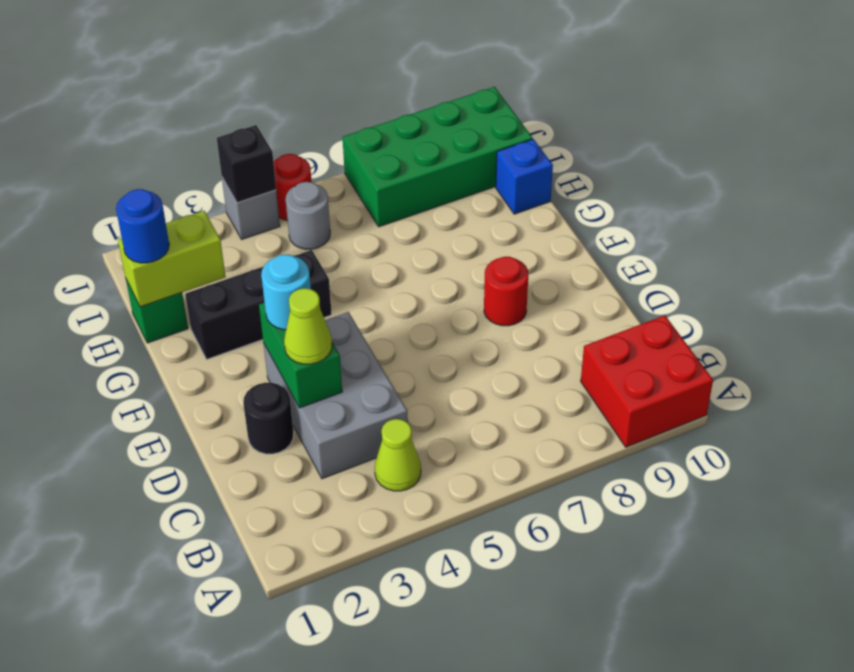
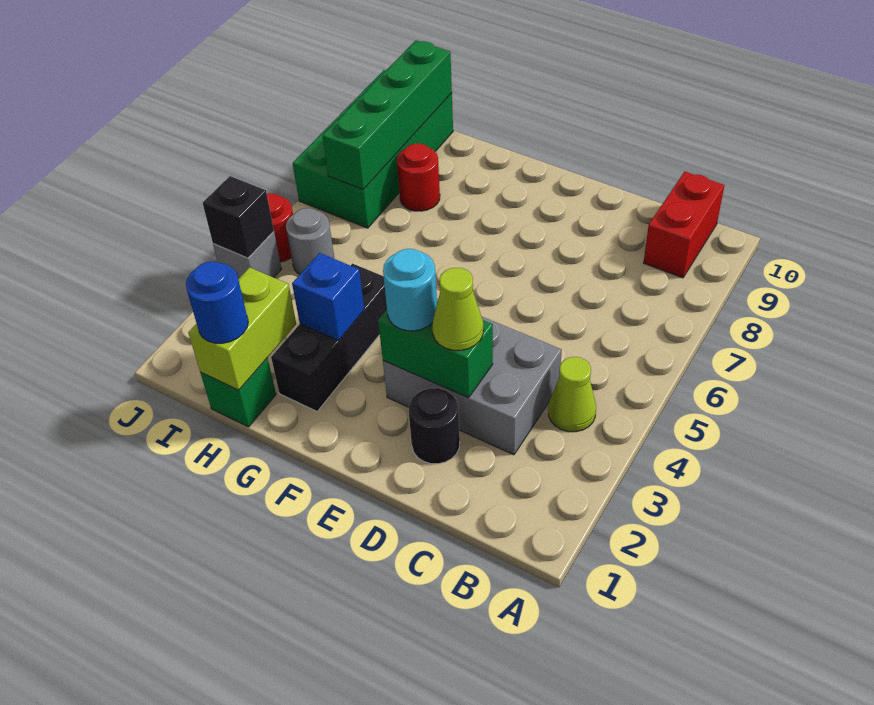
red 2x2 brick [581,315,713,447] -> red 1x2 brick [644,172,724,278]
red 1x1 round brick [484,257,528,326] -> red 1x1 round brick moved to [397,143,440,211]
blue 1x1 brick [496,139,553,214] -> blue 1x1 brick moved to [292,253,364,340]
none -> green 1x4 brick [323,40,452,189]

